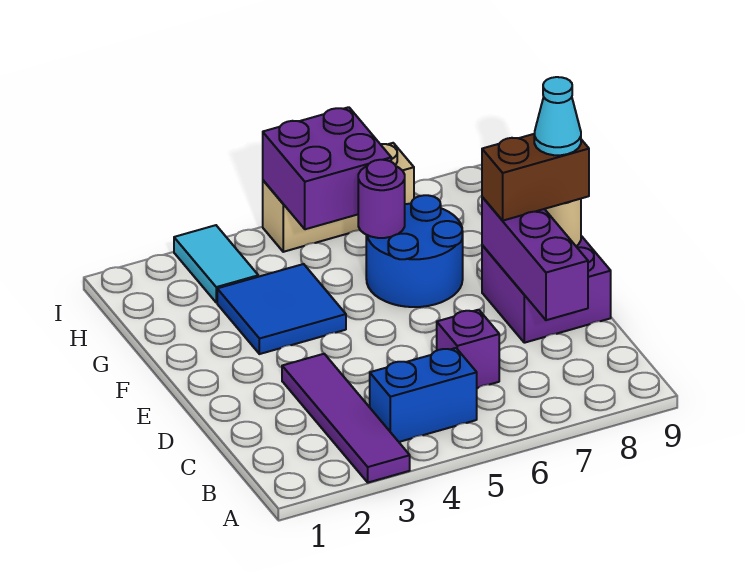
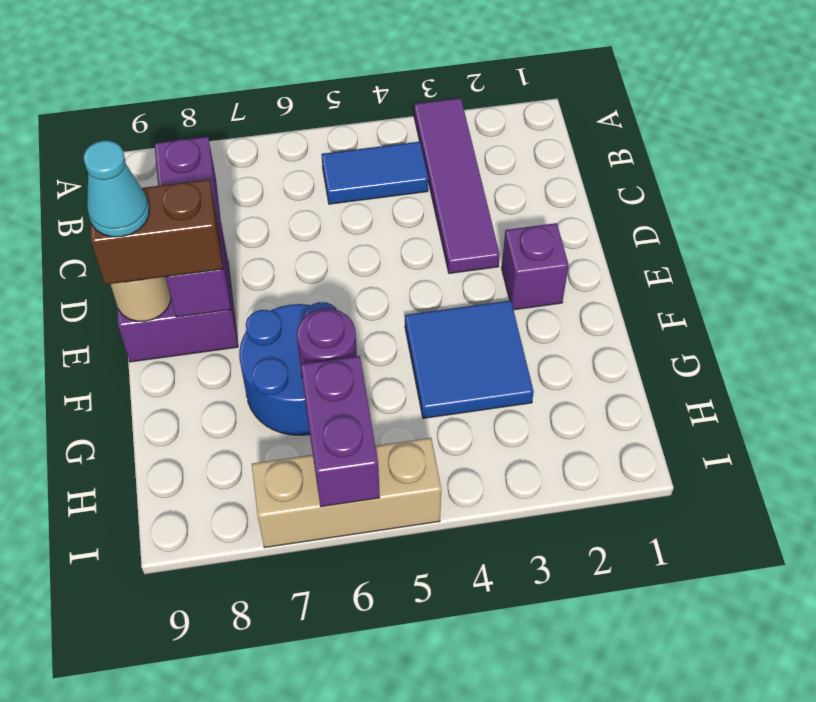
blue 1x2 brick [370,348,477,442] -> blue 1x2 tile [321,142,428,204]
purple 1x1 brick [437,310,499,388] -> purple 1x1 brick moved to [502,223,569,310]
cyan 1x2 tile [174,225,258,303] -> none
purple 2x2 brick [263,107,391,229] -> purple 1x2 brick [301,356,380,507]

